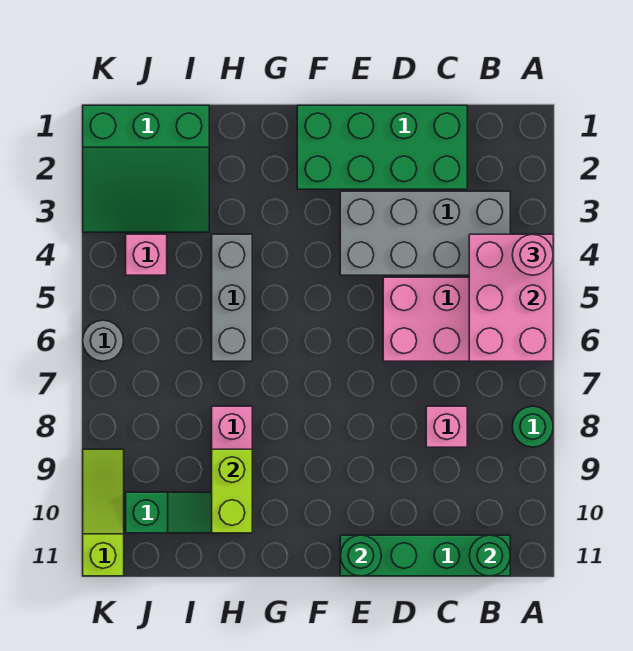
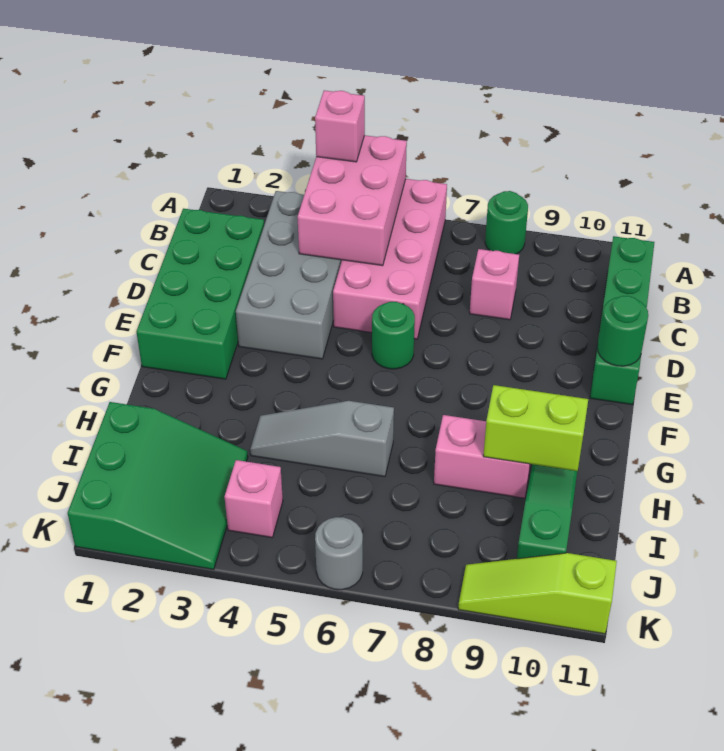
pink 2x3 brick [469,234,553,361] -> pink 2x3 brick turned to [298,135,407,266]
pink 1x1 round brick [512,234,553,275] -> pink 1x1 brick [315,90,365,162]
green 1x1 round brick [469,535,510,576] -> green 1x1 round brick moved to [372,302,415,369]
grey 1x3 brick [212,234,252,361] -> grey 1x3 slope [250,401,394,477]

